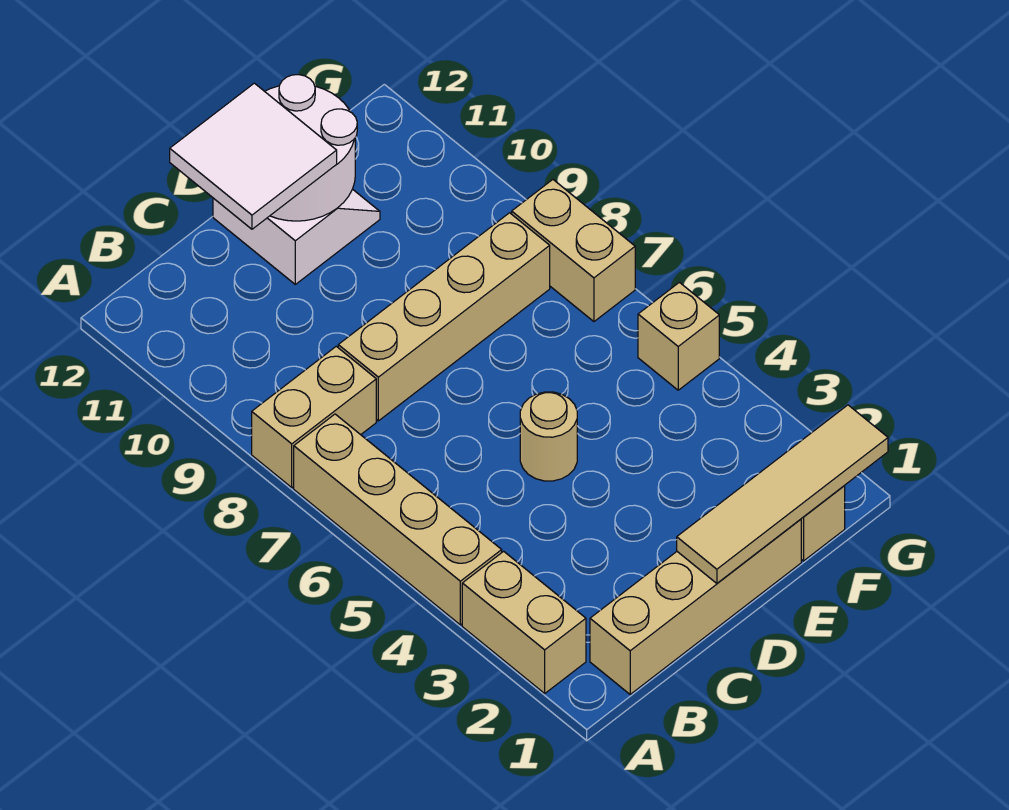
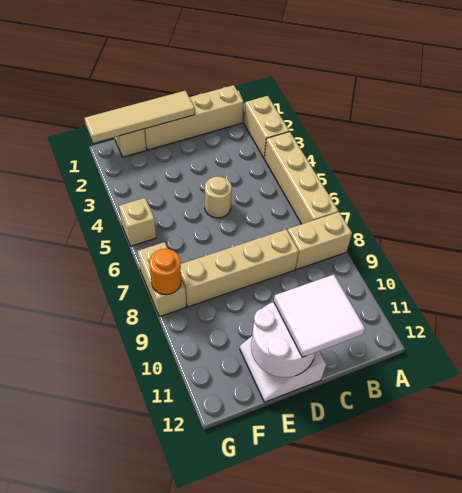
none -> orange 1x1 round brick [149,249,181,295]

